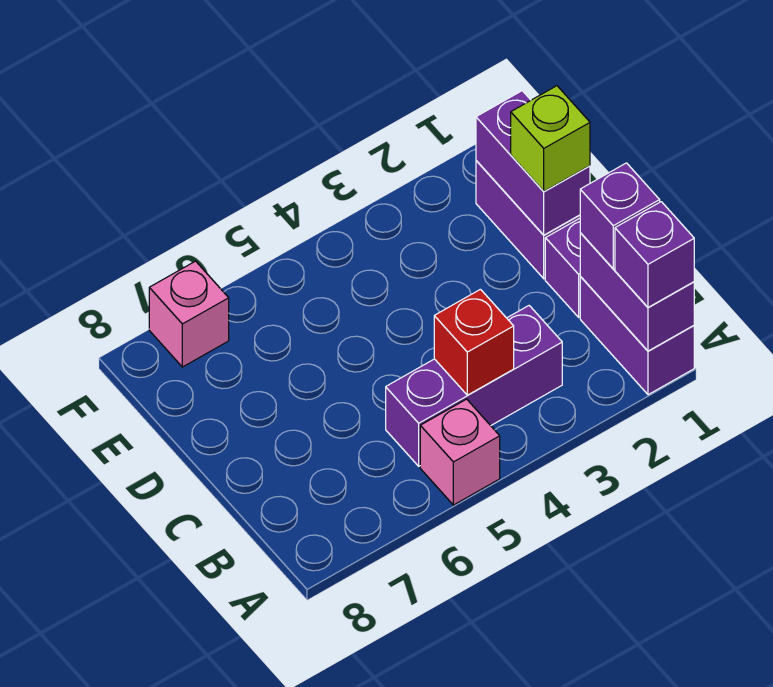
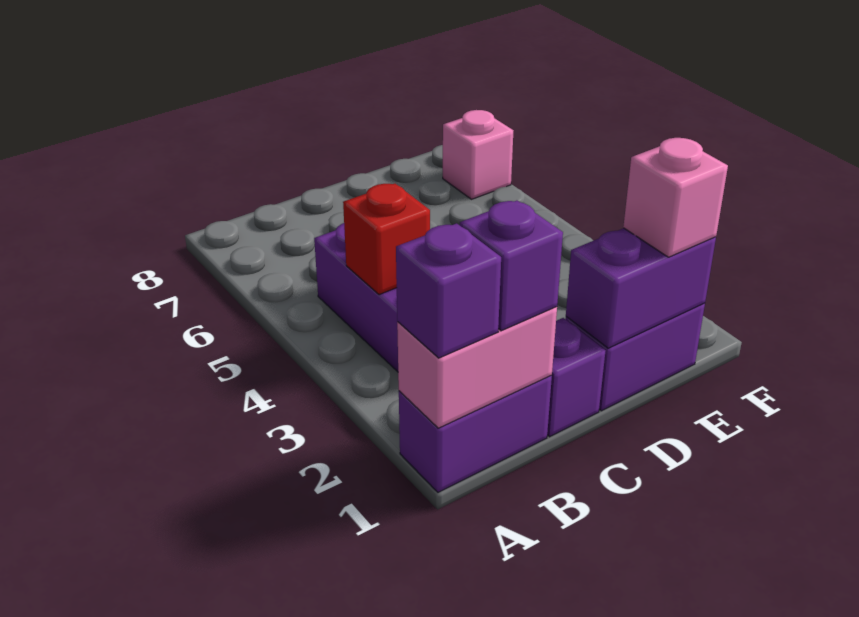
purple 1x2 brick [580,233,694,351] -> pink 1x2 brick [397,307,557,428]
pink 1x1 brick [420,399,500,505] -> pink 1x1 brick moved to [623,138,728,257]
lime 1x1 brick [511,86,590,192] -> none

